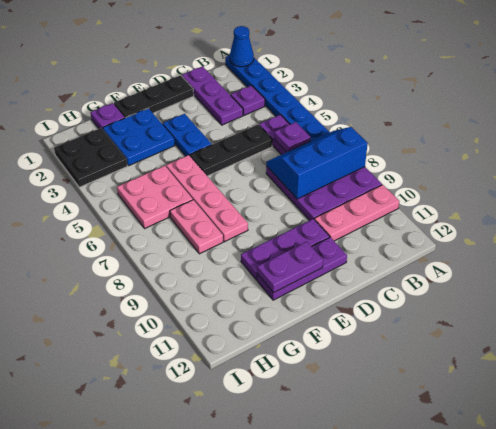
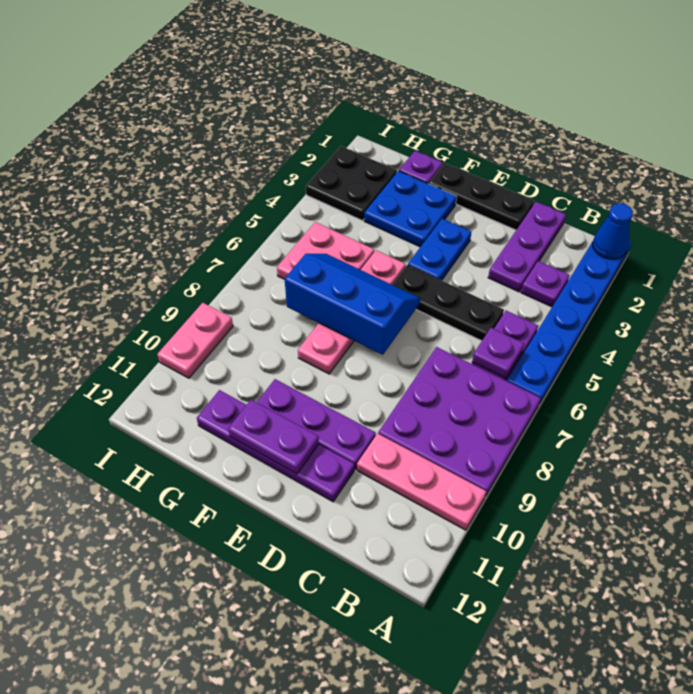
blue 2x3 slope [266,127,368,199] -> blue 2x3 slope moved to [285,254,420,355]
purple 1x3 plate [257,237,347,300] -> purple 1x4 plate [197,390,354,502]
pink 1x2 plate [170,200,223,254] -> pink 1x2 plate moved to [157,303,233,378]

